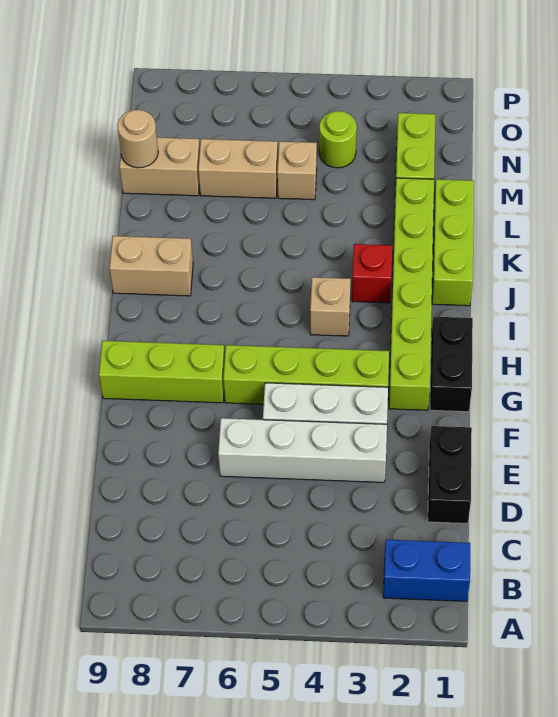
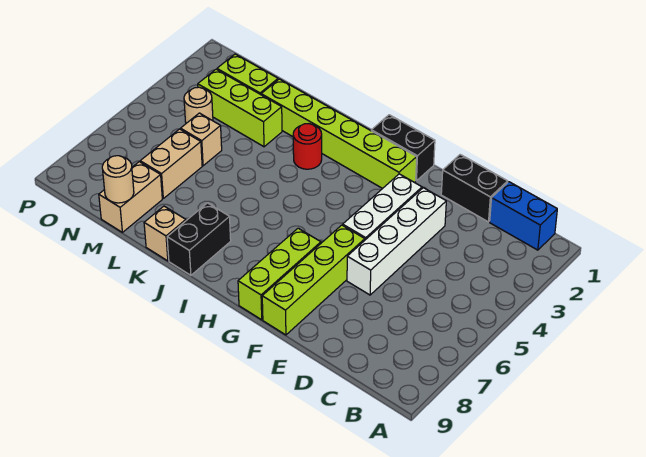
blue 1x2 brick [383,540,470,601] -> blue 1x2 brick turned to [490,182,557,250]
lime 1x4 brick [223,345,389,404] -> lime 1x4 brick moved to [262,225,365,335]
tan 1x1 brick [310,277,351,336] -> tan 1x1 brick moved to [144,206,186,261]
lime 1x3 brick [432,179,474,306] -> lime 1x3 brick moved to [198,69,282,147]
red 1x1 brick [352,244,392,303] -> red 1x1 round brick [293,124,322,169]
tan 1x2 brick [109,236,193,296] -> black 1x2 brick [167,203,231,275]
lime 1x1 round brick [319,111,357,168] -> tan 1x1 round brick [184,87,213,123]

